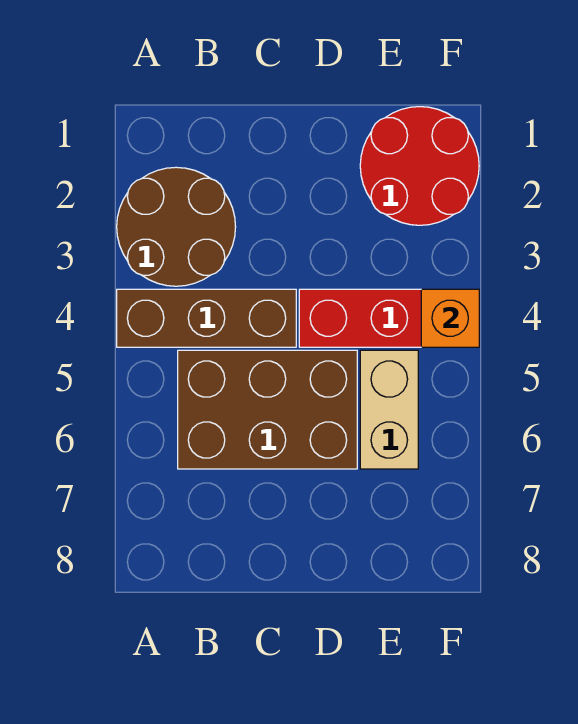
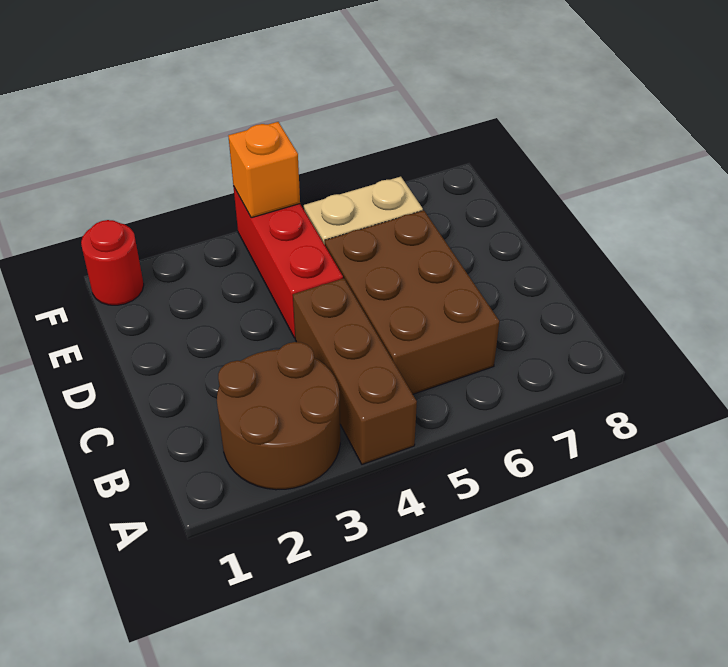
red 2x2 round brick [360,107,479,225] -> red 1x1 round brick [81,220,144,305]

